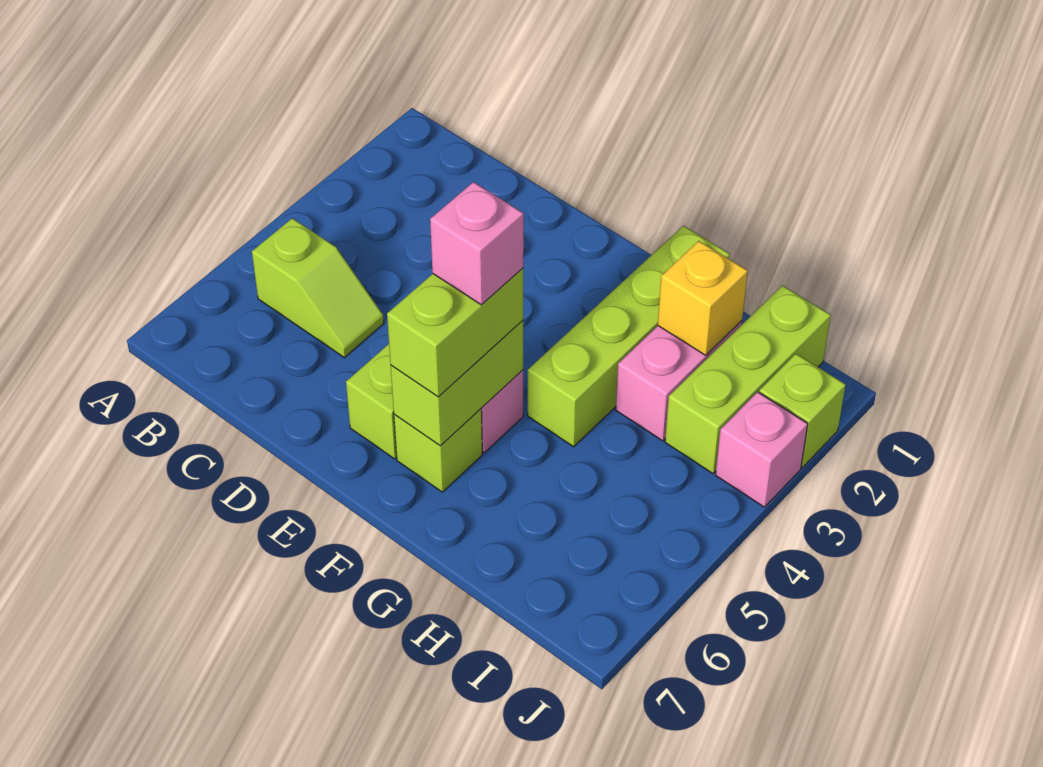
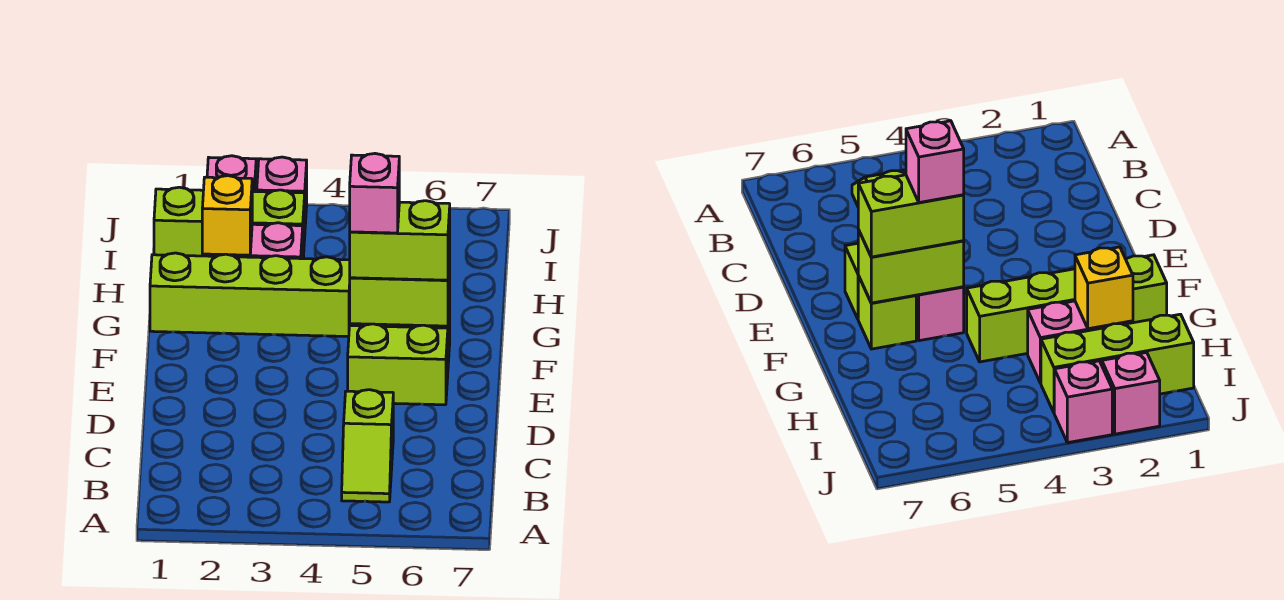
lime 1x2 slope [252,218,384,358] -> lime 1x2 slope turned to [342,390,393,502]
lime 1x1 brick [759,354,846,467] -> pink 1x1 brick [207,156,256,192]

